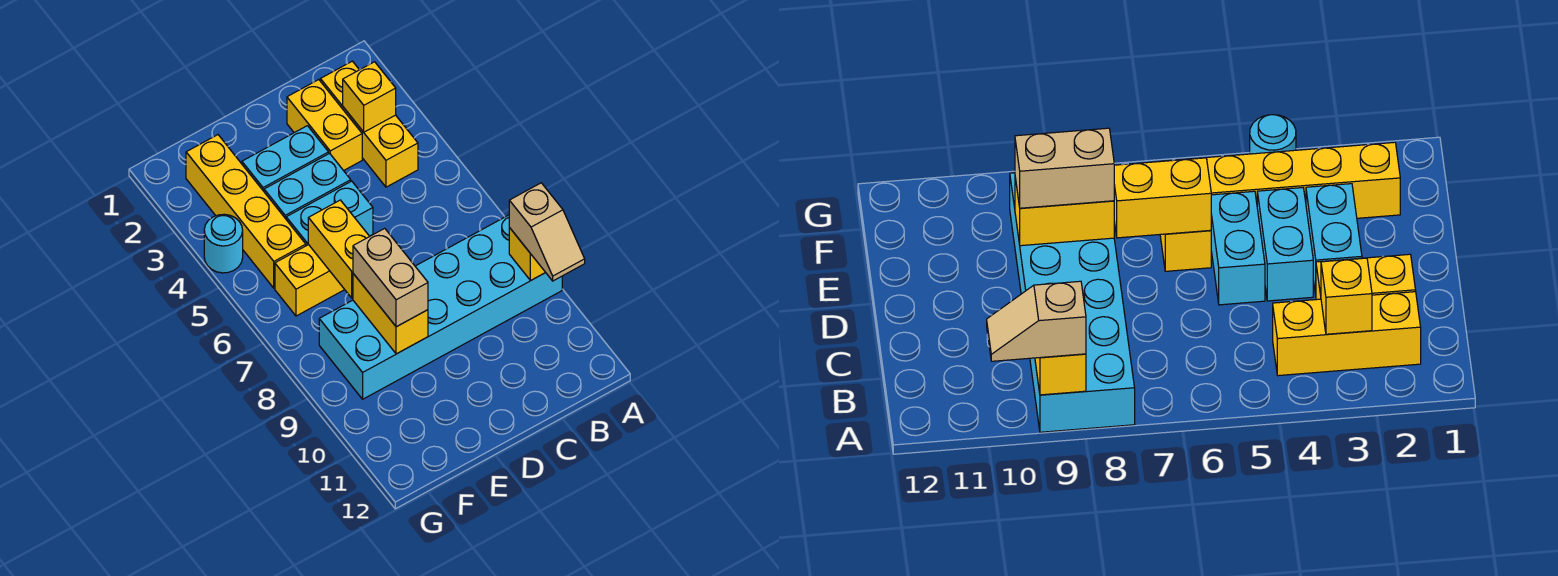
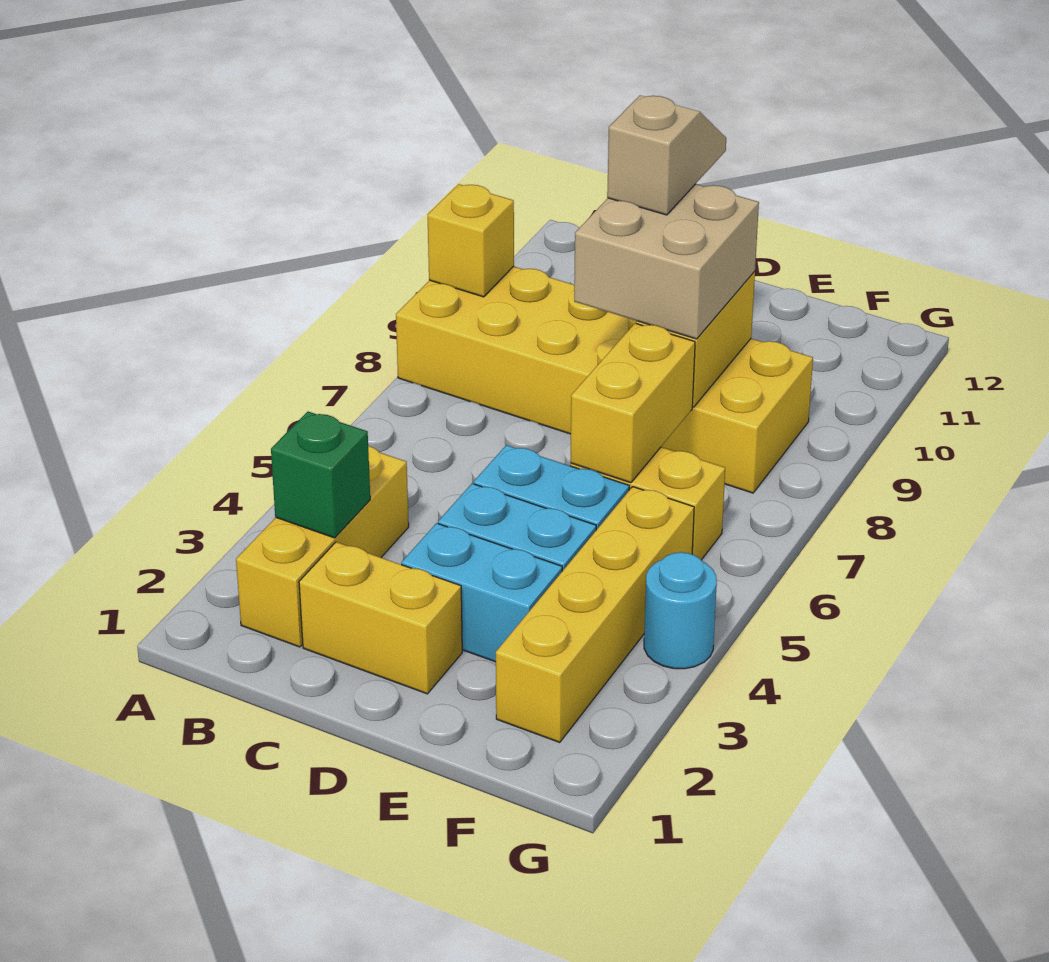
cyan 2x6 brick [319,215,562,399] -> yellow 2x6 brick [396,266,813,493]
tan 1x2 slope [509,183,585,281] -> tan 1x2 slope moved to [607,95,726,215]
yellow 1x1 brick [343,62,396,132] -> green 1x1 brick [271,412,370,538]
yellow 1x2 brick [287,80,362,171] -> yellow 1x2 brick turned to [299,542,462,694]
tan 1x2 brick [353,228,428,327] -> tan 2x2 brick [574,184,759,339]

